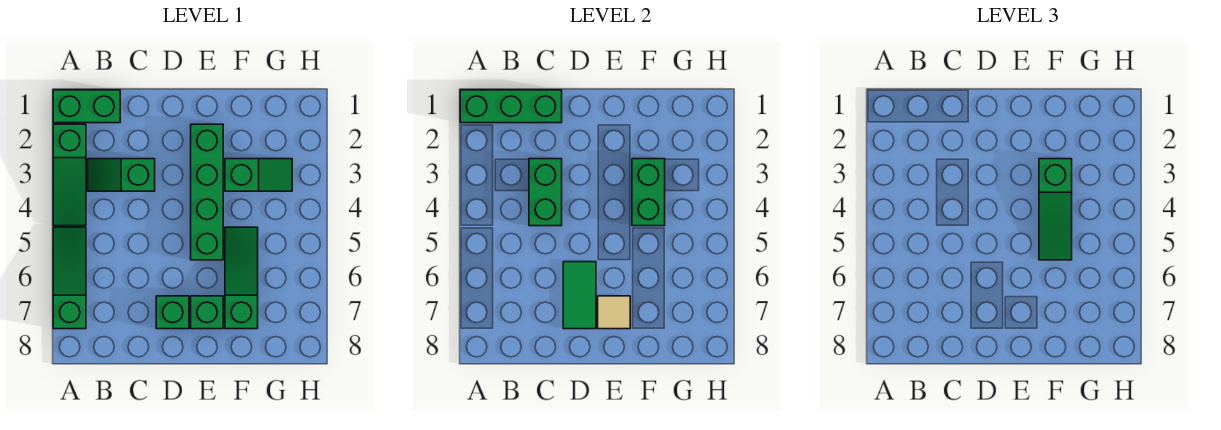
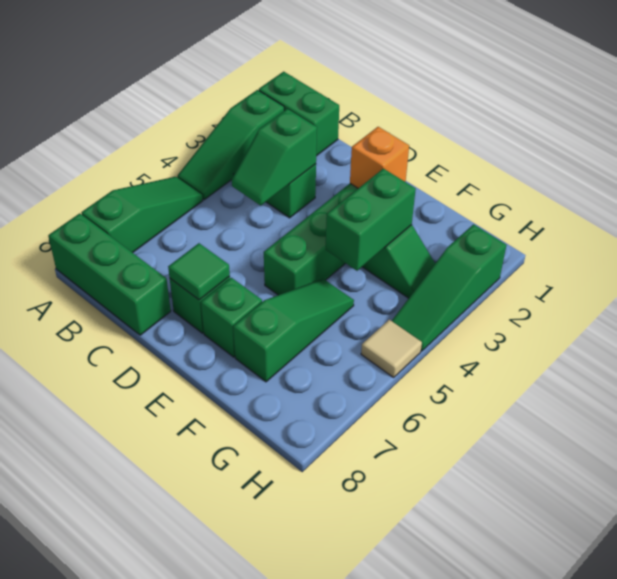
green 1x3 brick [460,90,562,123] -> green 1x3 brick moved to [48,213,171,335]
green 1x2 brick [529,159,562,226] -> green 1x2 slope [232,109,317,206]
green 1x2 tile [563,262,596,329] -> green 1x1 tile [168,243,230,300]
none -> orange 1x1 brick [350,127,409,188]
tan 1x1 tile [598,296,630,329] -> tan 1x1 tile moved to [361,320,422,377]
green 1x3 slope [1039,159,1072,260] -> green 1x3 slope moved to [392,224,506,351]

